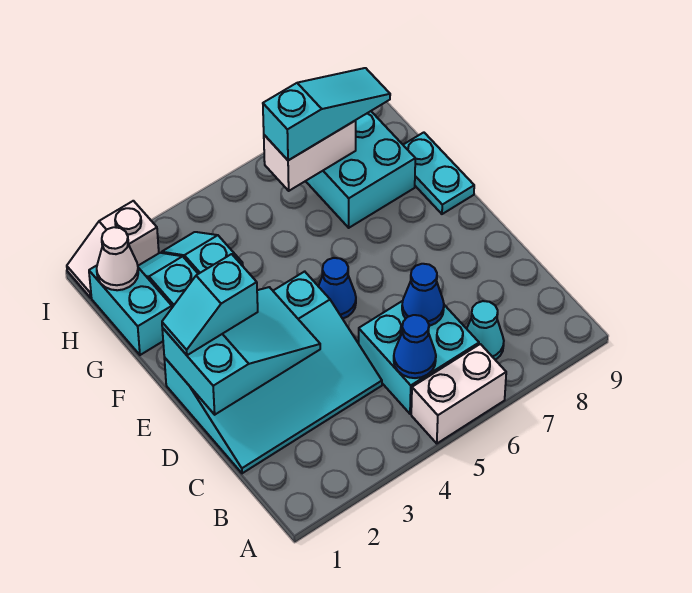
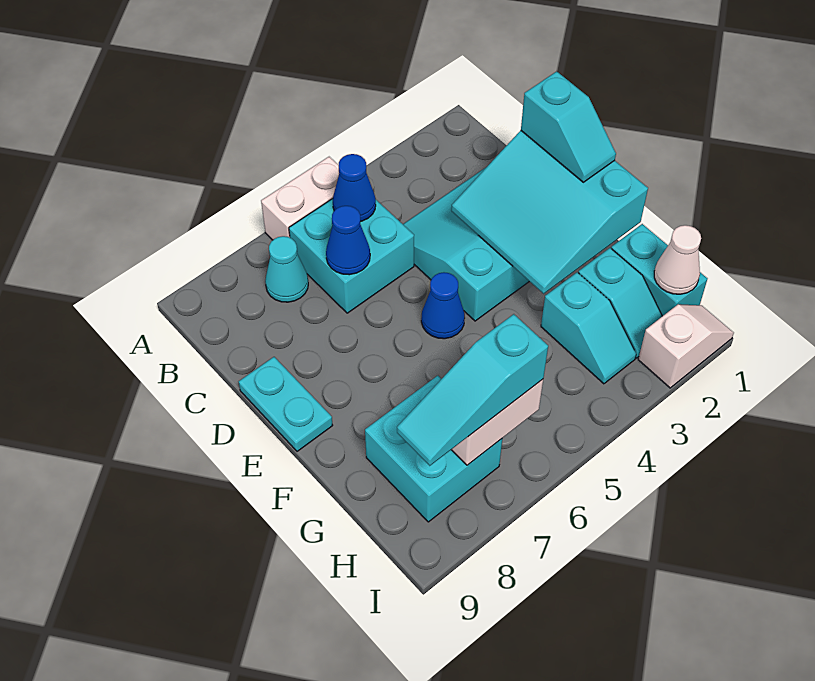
cyan 2x3 slope [162,287,320,415] -> cyan 3x3 slope [451,131,648,294]
cyan 1x2 slope [162,254,258,355] -> cyan 1x2 slope turned to [521,71,616,182]
cyan 1x2 plate [404,132,474,214] -> cyan 1x2 plate moved to [239,357,333,451]

